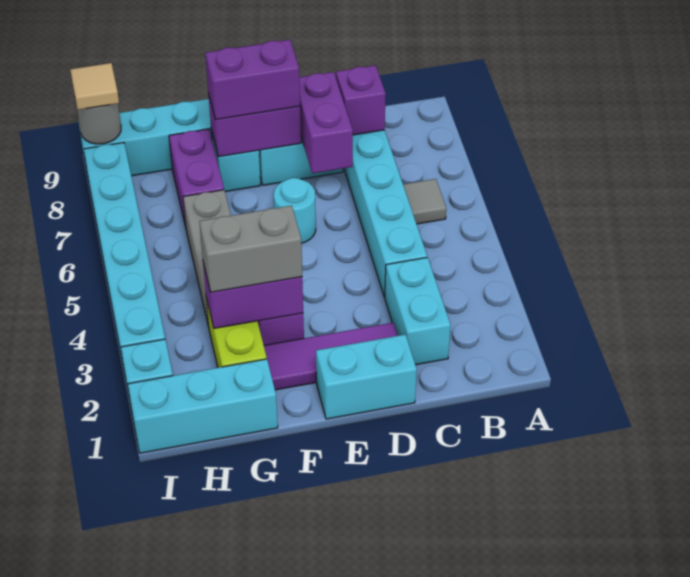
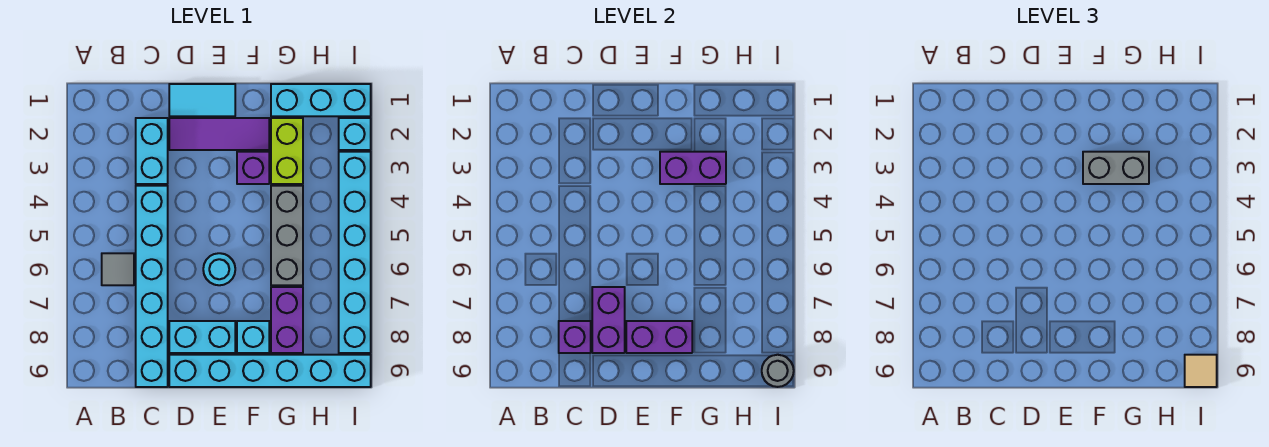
cyan 1x2 brick [316,335,417,419] -> cyan 1x2 tile [169,84,235,116]
purple 1x2 brick [205,40,300,120] -> none

